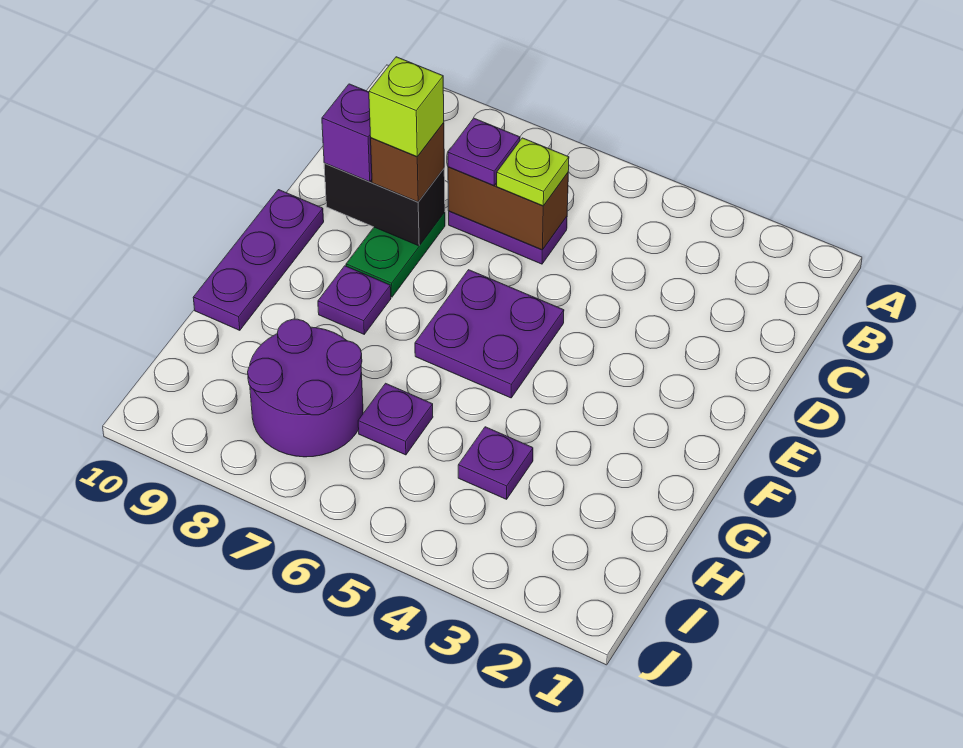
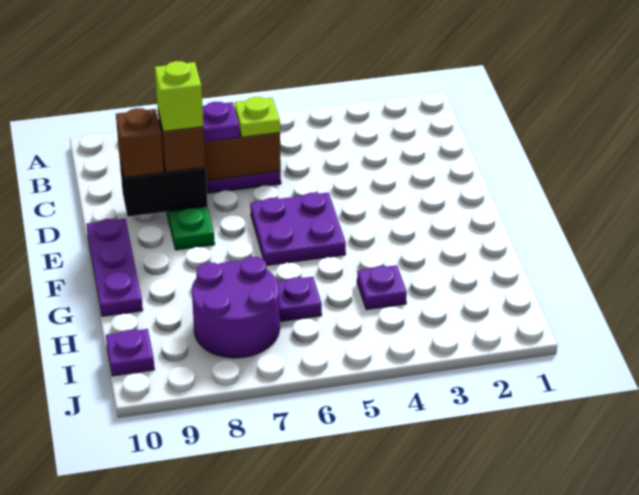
purple 1x1 brick [322,84,372,182] -> brown 1x1 brick [116,108,164,177]
purple 1x1 plate [318,266,391,334] -> purple 1x1 plate moved to [106,329,155,376]

